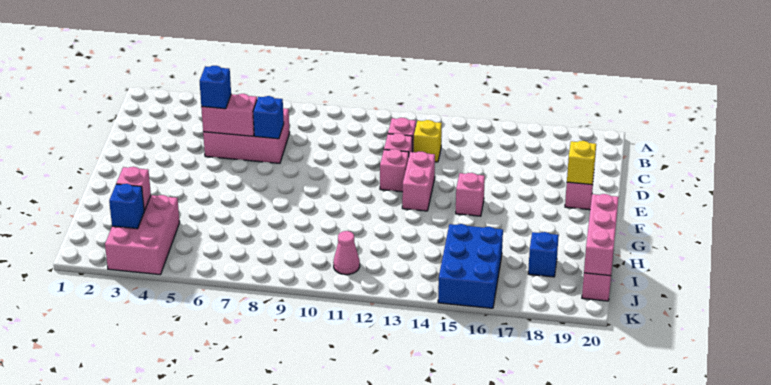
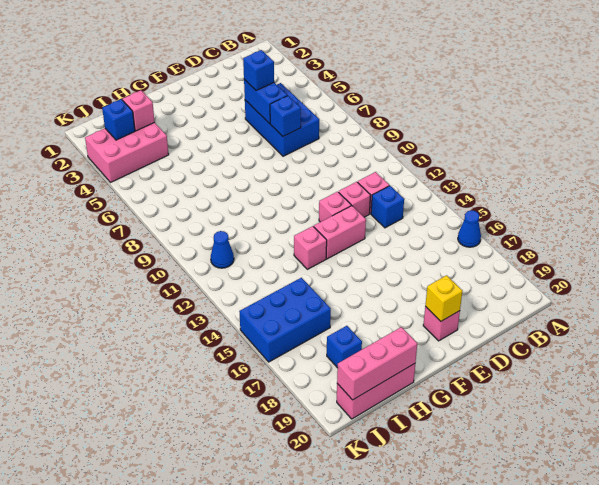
none -> blue 1x1 cone [458,210,481,247]
pink 2x3 brick [203,108,290,163] -> blue 2x3 brick [245,83,319,156]
yellow 1x1 brick [414,120,442,162] -> blue 1x1 brick [371,186,404,228]
pink 1x2 brick [201,94,257,136] -> blue 1x2 brick [244,79,287,124]
pink 1x1 brick [456,173,485,216] -> pink 1x1 brick moved to [294,226,327,269]
pink 1x1 cone [333,231,360,275] -> blue 1x1 cone [211,231,234,268]

